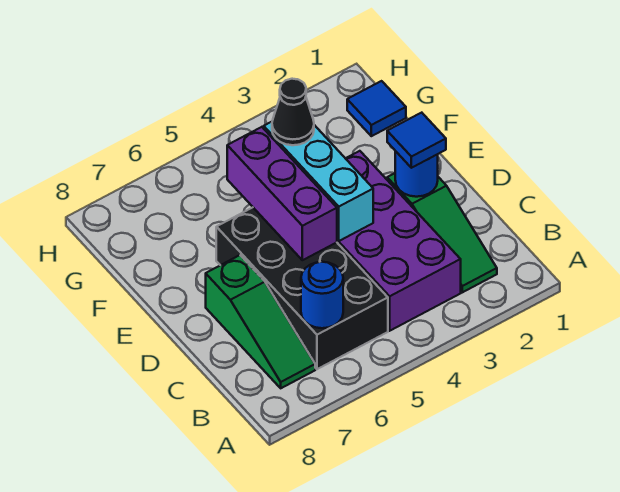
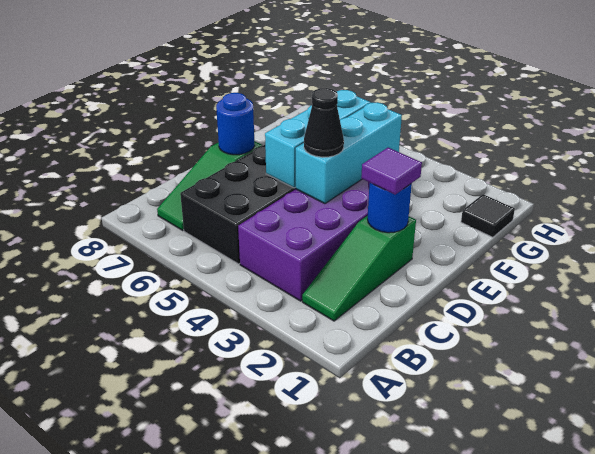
blue 1x1 round brick [301,262,343,328] -> blue 1x1 round brick moved to [216,93,255,155]
blue 1x1 tile [387,113,446,168] -> purple 1x1 tile [361,148,422,194]
purple 1x3 brick [227,127,337,260] -> cyan 1x3 brick [265,90,371,188]
black 1x1 cone [272,79,314,145] -> black 1x1 cone moved to [304,88,344,157]
blue 1x1 tile [347,81,406,136] -> black 1x1 tile [461,194,515,237]

